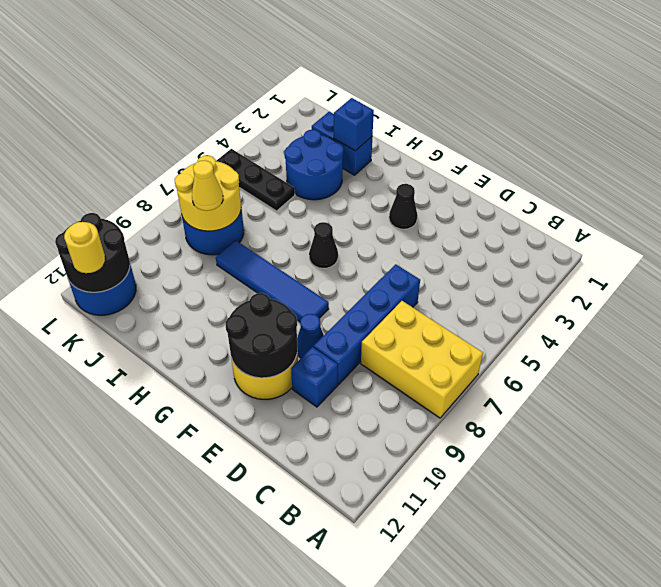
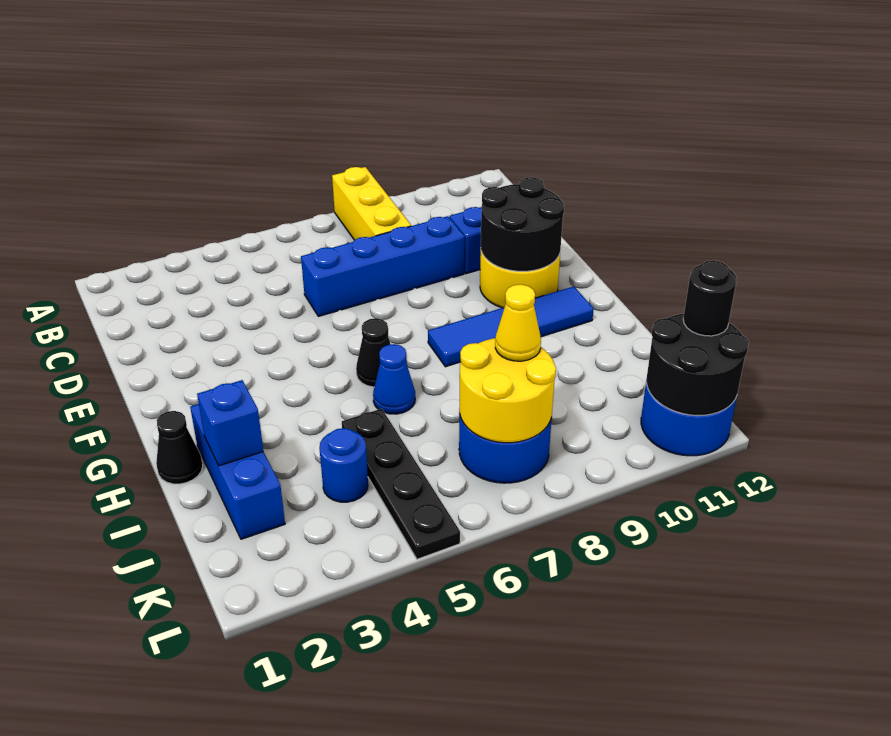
yellow 2x3 brick [361,301,483,418] -> yellow 1x3 brick [332,167,411,240]
blue 1x1 cone [297,314,324,358] -> blue 1x1 cone moved to [373,344,415,414]
black 1x1 cone [389,184,418,229] -> black 1x1 cone moved to [156,411,203,484]
blue 1x4 tile [216,240,329,322] -> blue 1x4 tile turned to [428,286,594,367]
blue 1x2 brick [312,112,372,175] -> blue 1x3 brick [190,404,285,539]
blue 2x2 round brick [284,130,344,200] -> blue 1x1 round brick [319,428,368,502]
black 1x3 plate [216,149,295,211] -> black 1x4 plate [342,409,460,559]
yellow 1x1 round brick [64,222,105,273] -> black 1x1 round brick [683,260,737,336]

